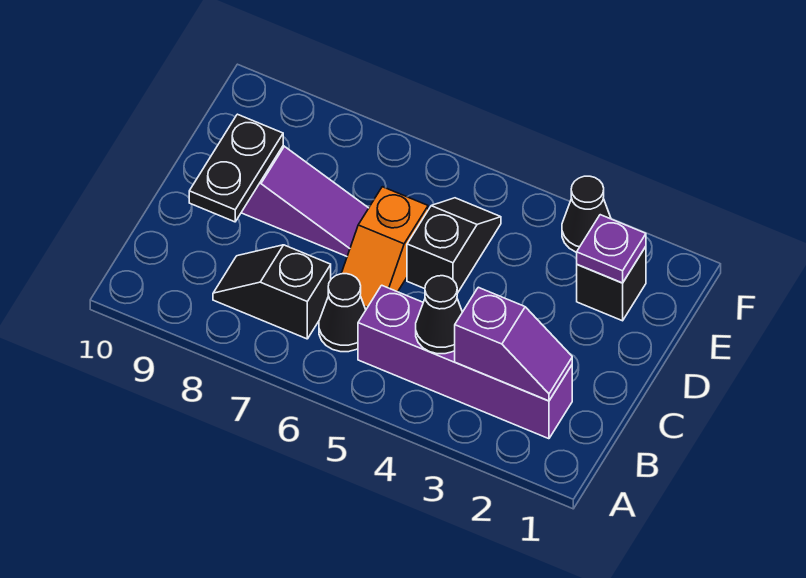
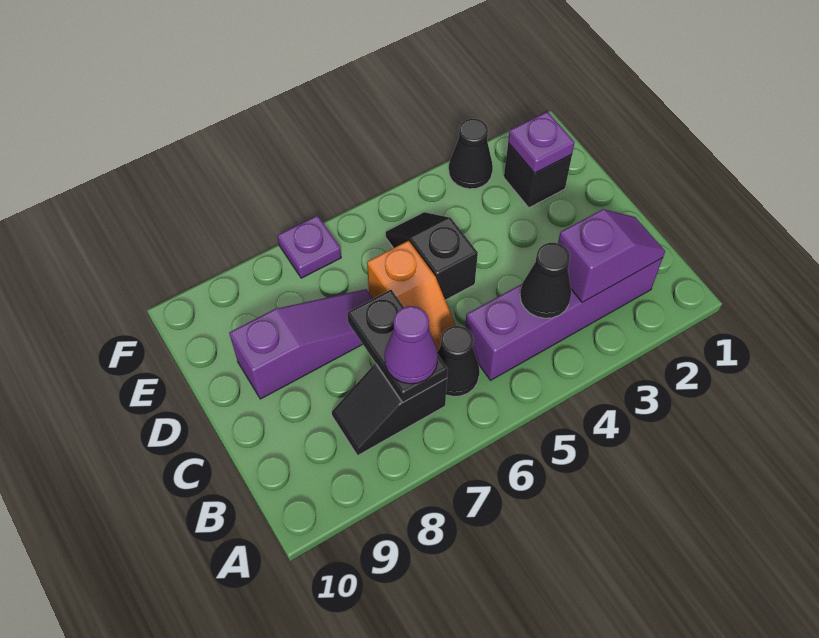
none -> purple 1x1 cone [385,306,438,384]
black 1x2 plate [189,114,283,222] -> black 1x2 plate moved to [347,290,448,402]
none -> purple 1x1 plate [277,215,341,278]

